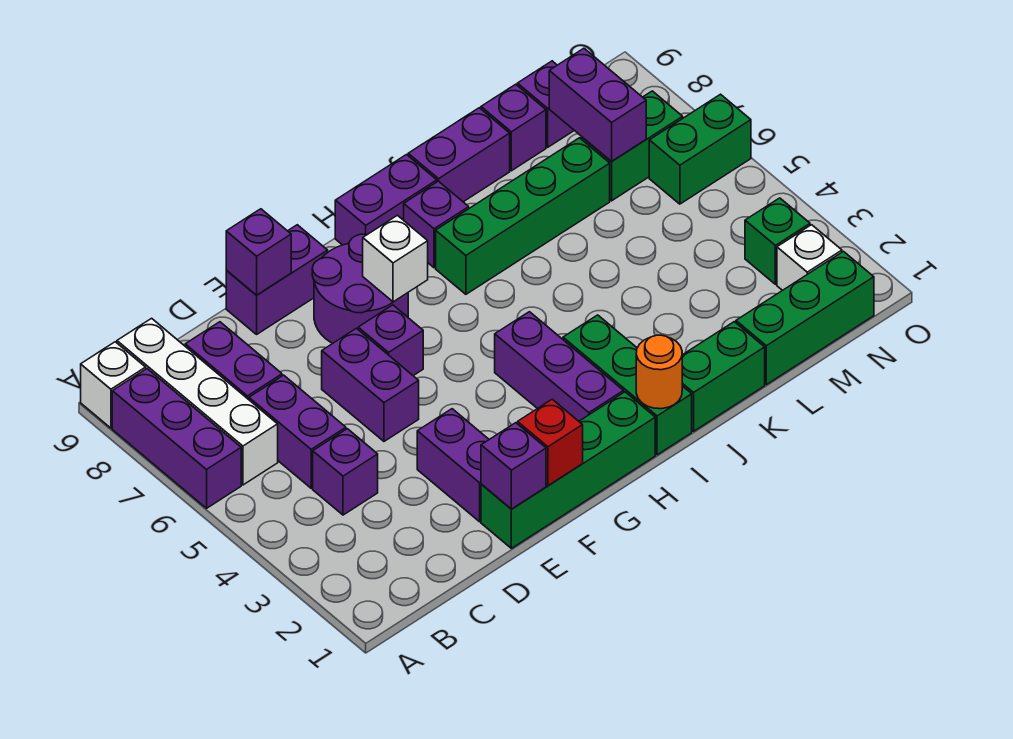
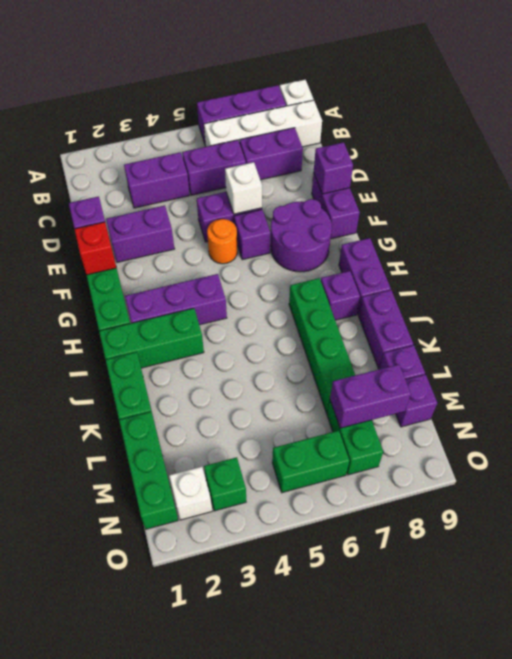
purple 1x1 brick [313,429,378,515] -> purple 1x2 brick [124,152,190,208]
white 1x1 brick [363,215,428,302] -> white 1x1 brick moved to [225,162,262,214]
orange 1x1 round brick [636,335,682,409] -> orange 1x1 round brick moved to [207,219,237,264]
green 1x2 brick [649,94,751,204] -> green 1x2 brick turned to [272,431,349,493]

